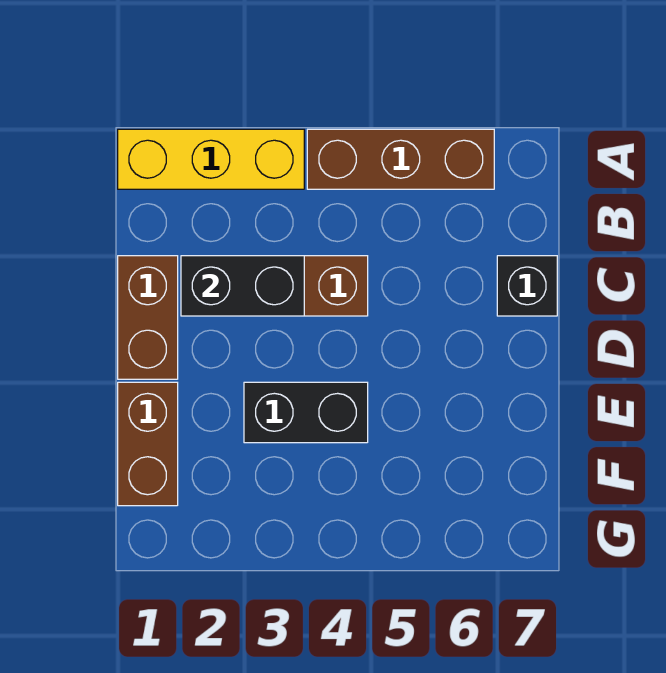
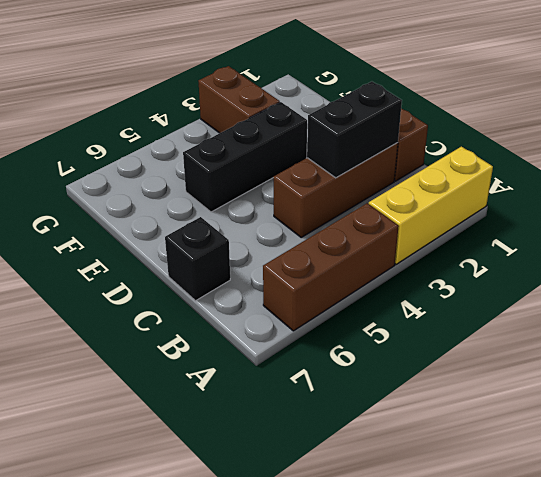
brown 1x2 brick [118,382,178,506] -> brown 1x2 brick moved to [198,66,280,133]
black 1x2 brick [244,382,368,443] -> black 1x3 brick [183,102,307,212]

